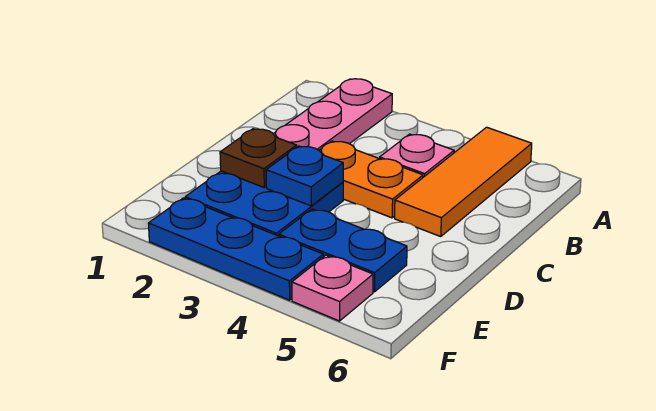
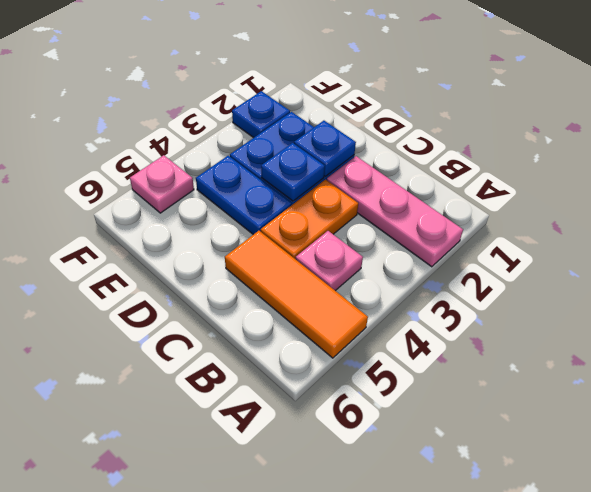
brown 1x1 plate [220,129,297,187] -> blue 1x1 plate [294,121,356,177]
blue 1x2 plate [279,209,407,292] -> blue 1x2 plate turned to [196,156,291,235]
blue 1x3 plate [148,198,323,300] -> blue 1x1 plate [232,91,290,138]

